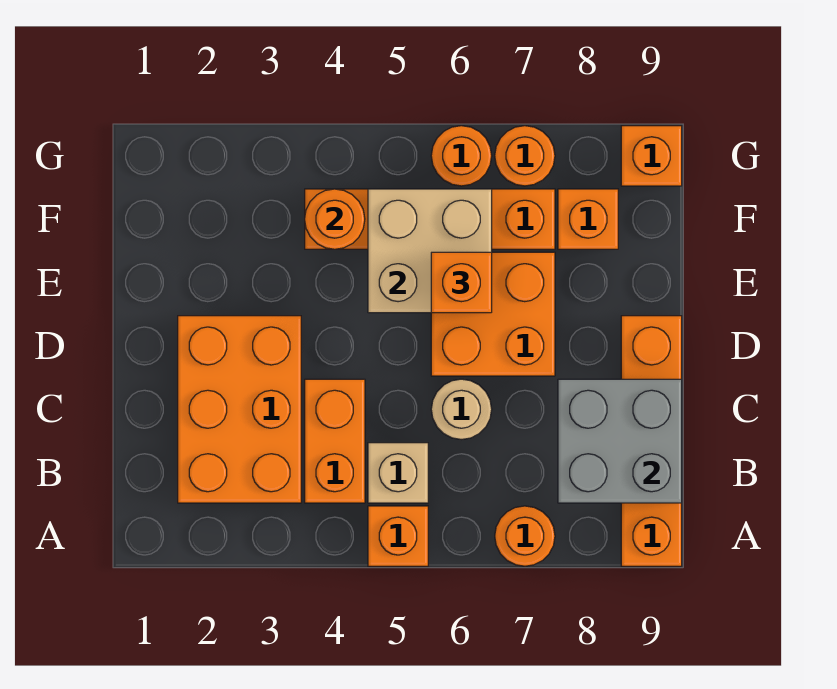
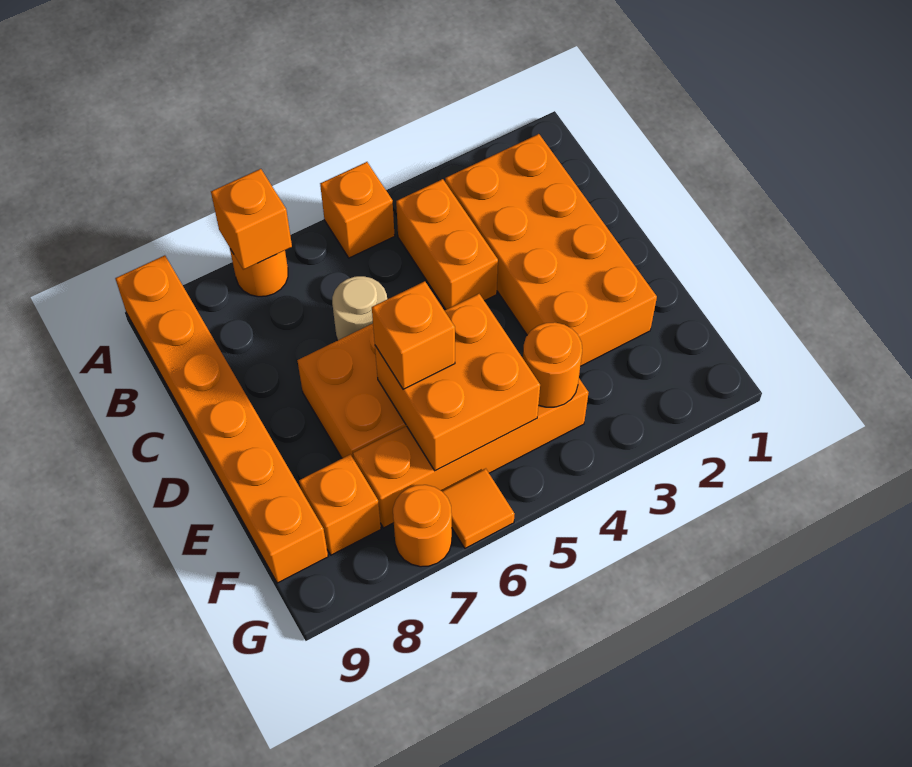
orange 1x4 brick [621,316,682,566] -> orange 1x6 brick [115,255,328,583]
orange 2x3 brick [178,316,301,503] -> orange 2x4 brick [445,134,657,366]
tan 1x1 brick [368,443,428,503] -> none
grey 2x2 brick [558,379,682,503] -> none
tan 2x2 brick [368,189,492,313] -> orange 2x2 brick [375,294,540,471]
orange 1x1 round brick [431,126,492,186] -> orange 1x1 tile [442,469,514,548]
orange 1x1 brick [621,126,682,186] -> orange 1x1 brick moved to [211,169,292,270]

